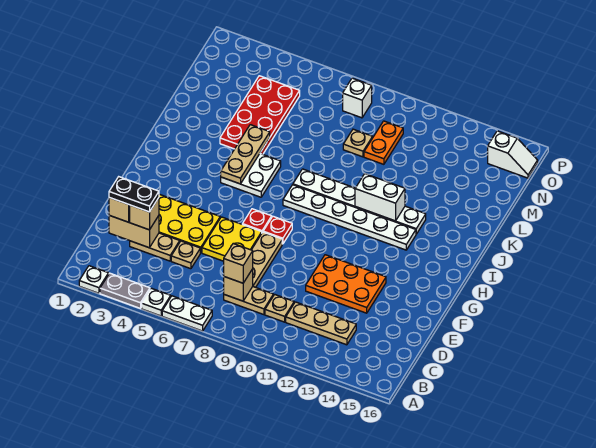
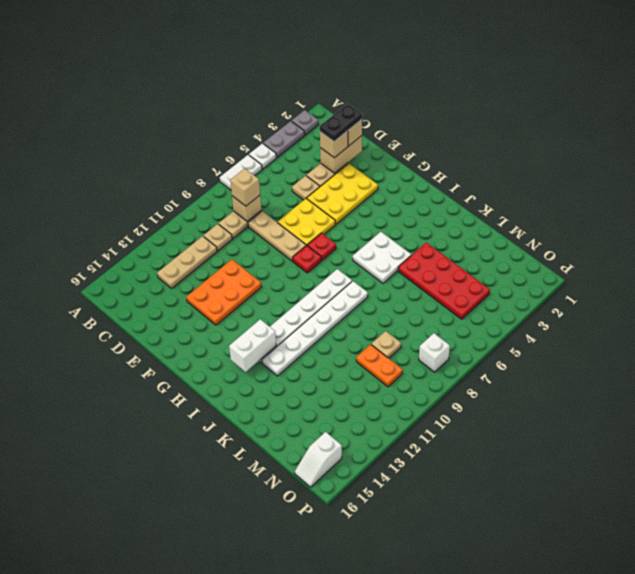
white 1x1 plate [79,266,109,293] -> grey 1x1 plate [292,110,318,135]
tan 1x3 plate [221,125,270,184] -> none
white 1x2 brick [355,174,405,221] -> white 1x2 brick moved to [229,319,276,372]

